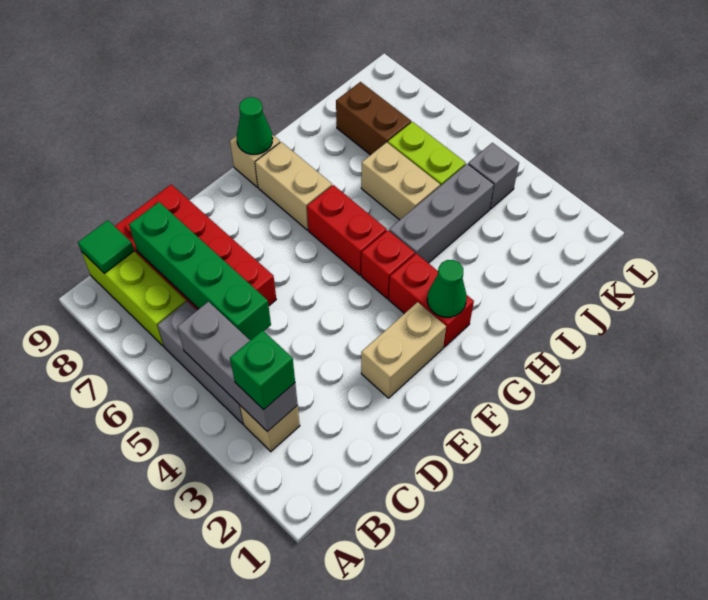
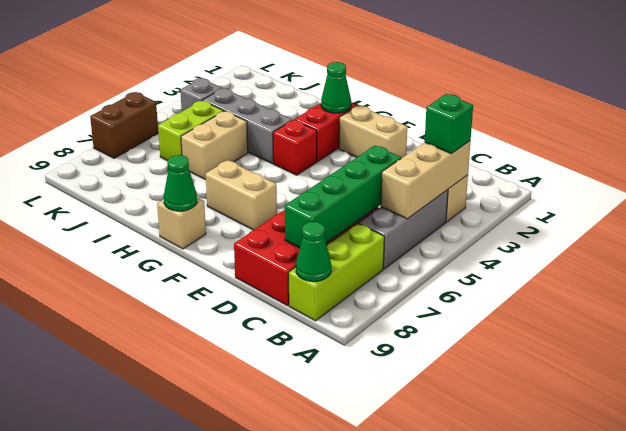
grey 1x3 brick [177,302,298,432] -> tan 1x3 brick [381,141,471,219]
green 1x1 tile [78,220,134,274] -> green 1x1 cone [296,222,331,281]
red 1x2 brick [307,185,387,275] -> none
tan 1x2 brick [255,142,332,230] -> tan 1x2 brick turned to [206,160,277,230]
brown 1x2 brick [336,82,411,155] -> brown 1x2 brick moved to [90,92,158,158]

